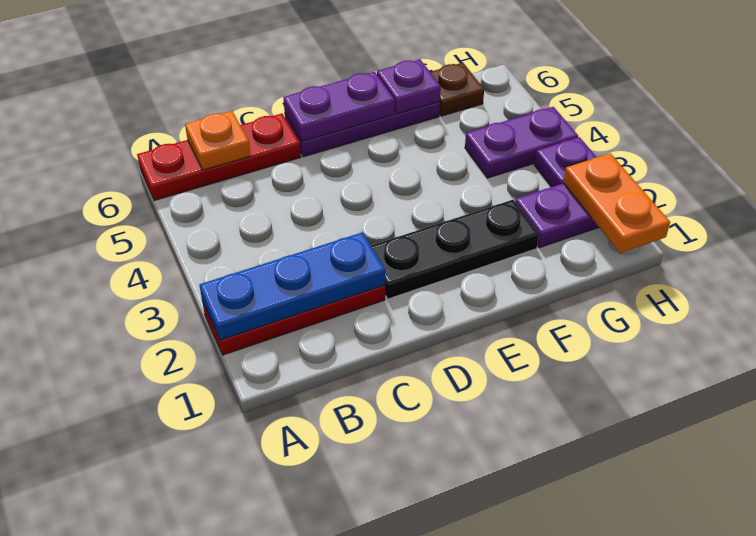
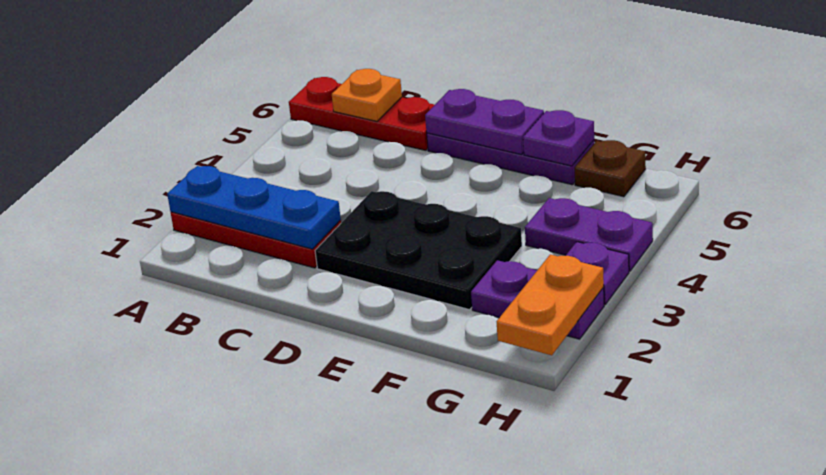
black 1x3 plate [371,200,539,299] -> black 2x3 plate [315,191,522,310]

